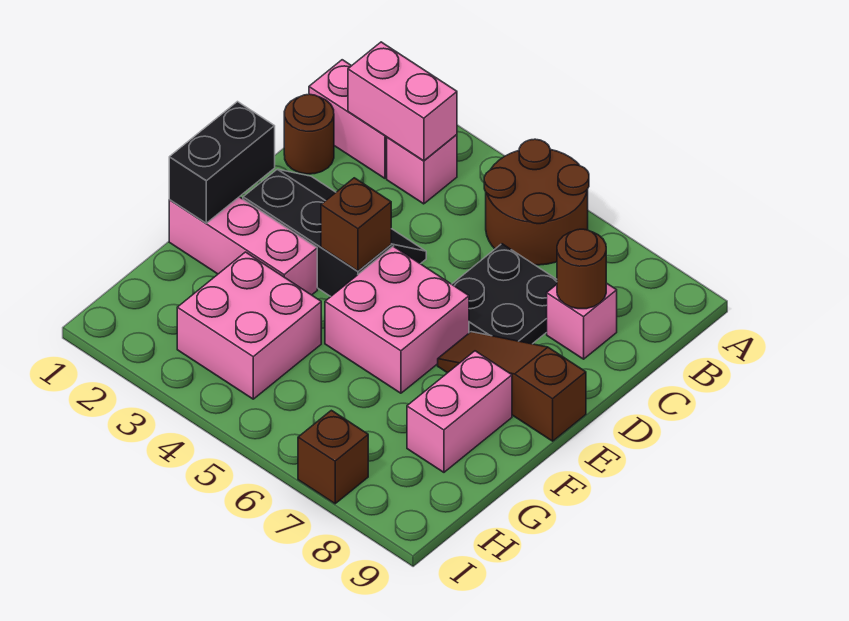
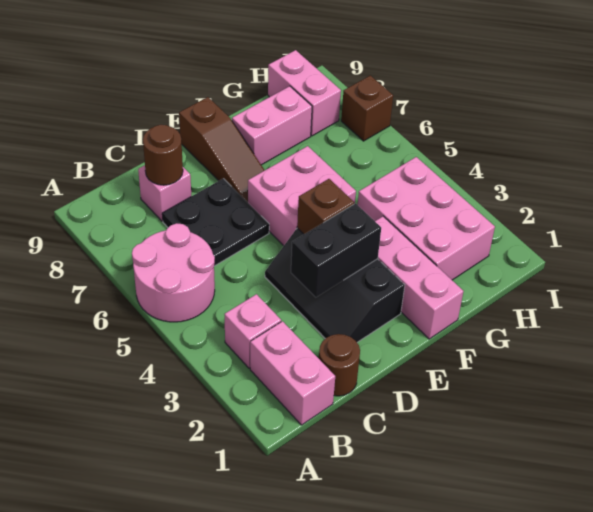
brown 2x2 round brick [484,139,589,265] -> pink 2x2 round brick [132,223,215,322]
pink 1x2 brick [348,42,457,161] -> pink 1x2 brick moved to [268,50,341,136]
black 1x2 brick [169,102,275,223] -> black 1x2 brick moved to [291,204,381,297]
pink 2x2 brick [177,252,321,399] -> pink 2x3 brick [358,157,495,280]

